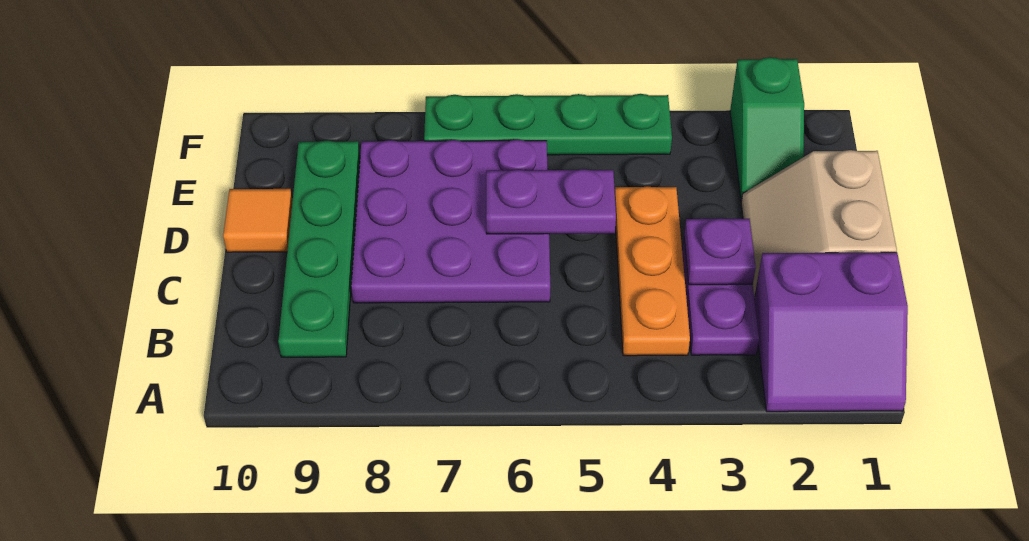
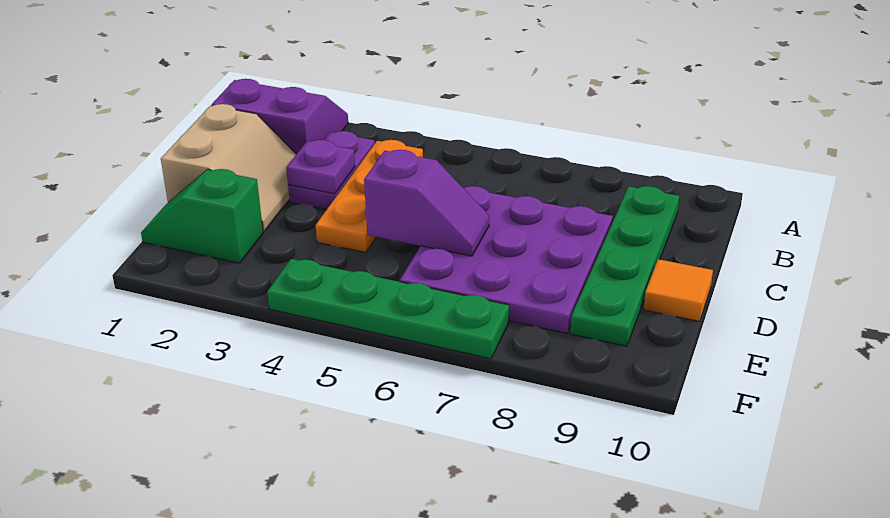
purple 1x2 plate [486,169,616,234] -> purple 1x2 slope [364,150,489,256]
green 1x2 slope [730,57,804,201] -> green 1x2 slope turned to [141,169,263,263]

